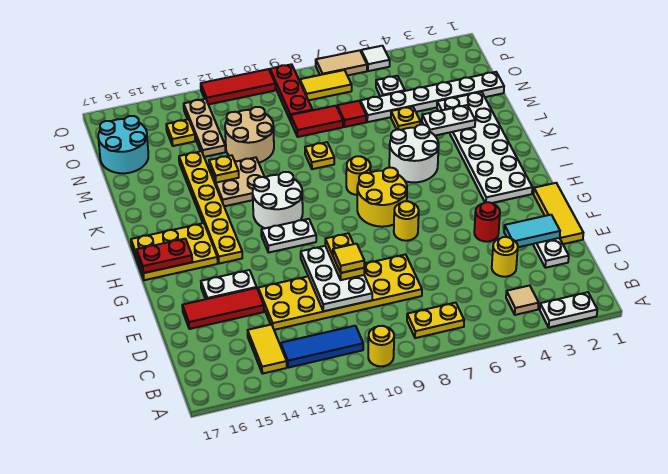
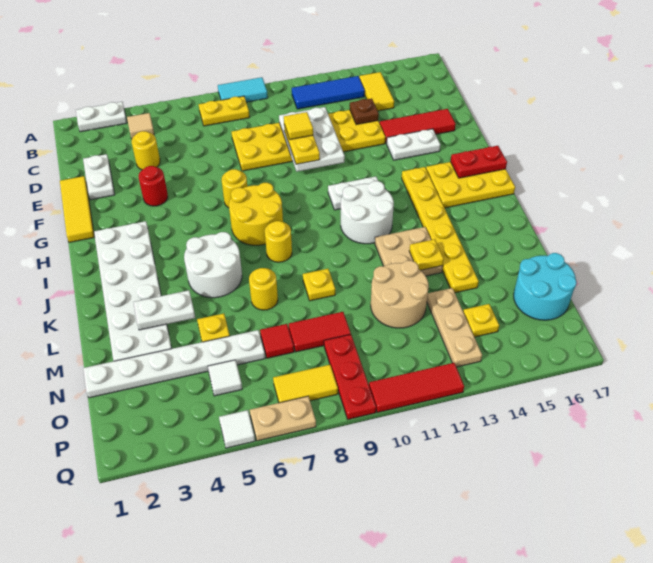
yellow 1x1 round brick [368,326,394,366] -> yellow 1x1 round brick moved to [249,268,278,310]
none -> brown 1x1 plate [350,99,379,125]
cyan 1x2 tile [504,215,560,247] -> cyan 1x2 tile moved to [218,77,268,102]
white 1x1 plate [376,76,405,96] -> white 1x1 tile [208,360,242,396]
tan 1x2 tile [316,50,367,76] -> tan 1x2 plate [250,396,316,441]

